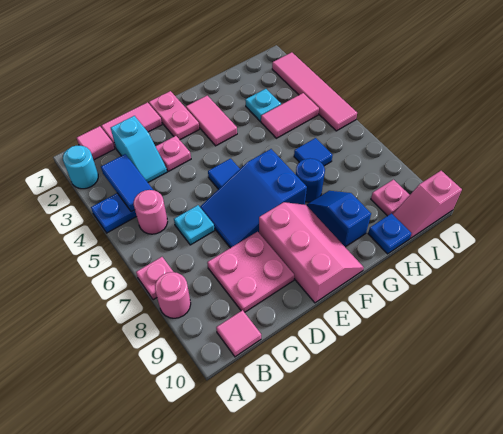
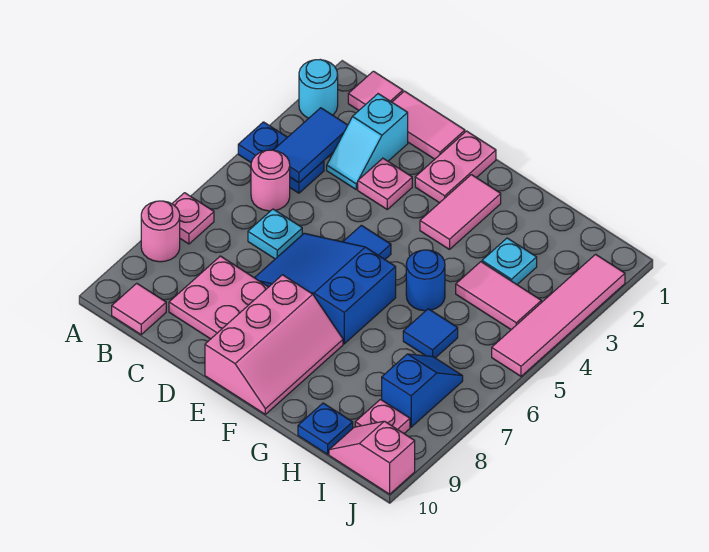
blue 1x1 round brick [295,159,325,202] -> blue 1x1 round brick moved to [406,250,445,311]
blue 1x2 slope [307,191,371,247] -> blue 1x2 slope moved to [382,354,463,427]

